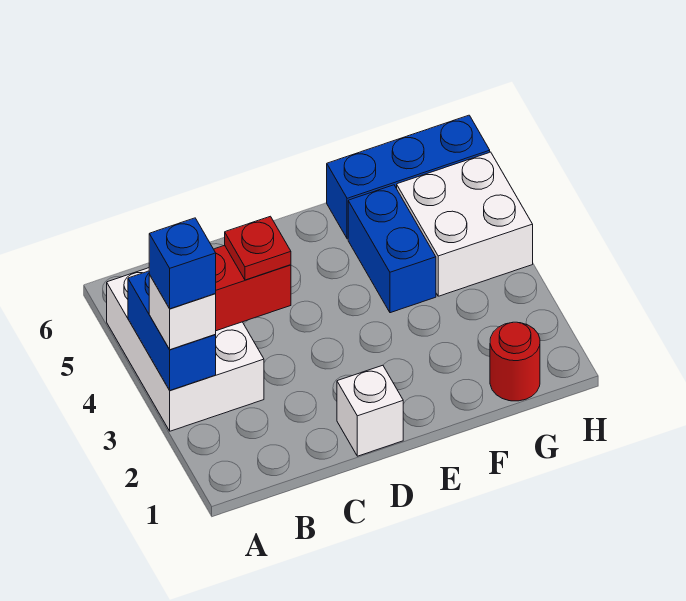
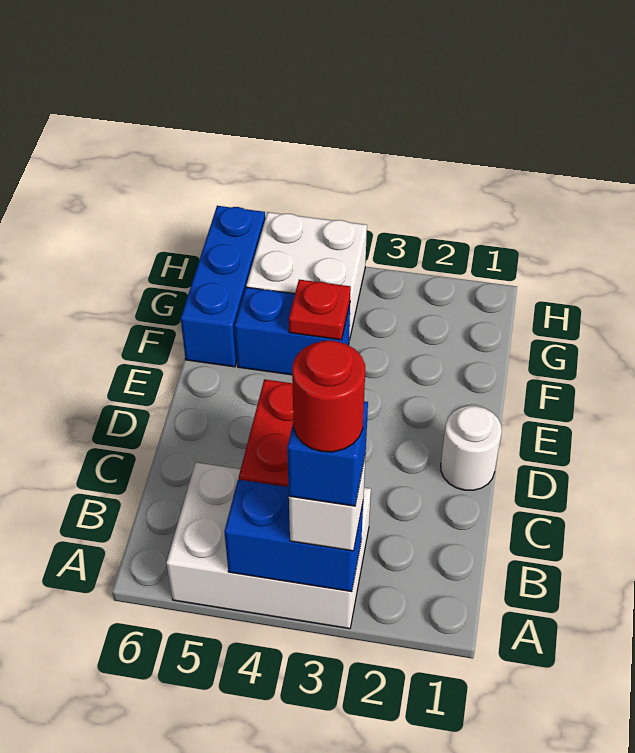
red 1x1 plate [225,216,291,280] -> red 1x1 plate moved to [289,280,351,340]
white 1x1 brick [337,365,403,456] -> white 1x1 round brick [441,406,502,490]
red 1x1 round brick [490,322,540,401] -> red 1x1 round brick moved to [292,341,365,452]

